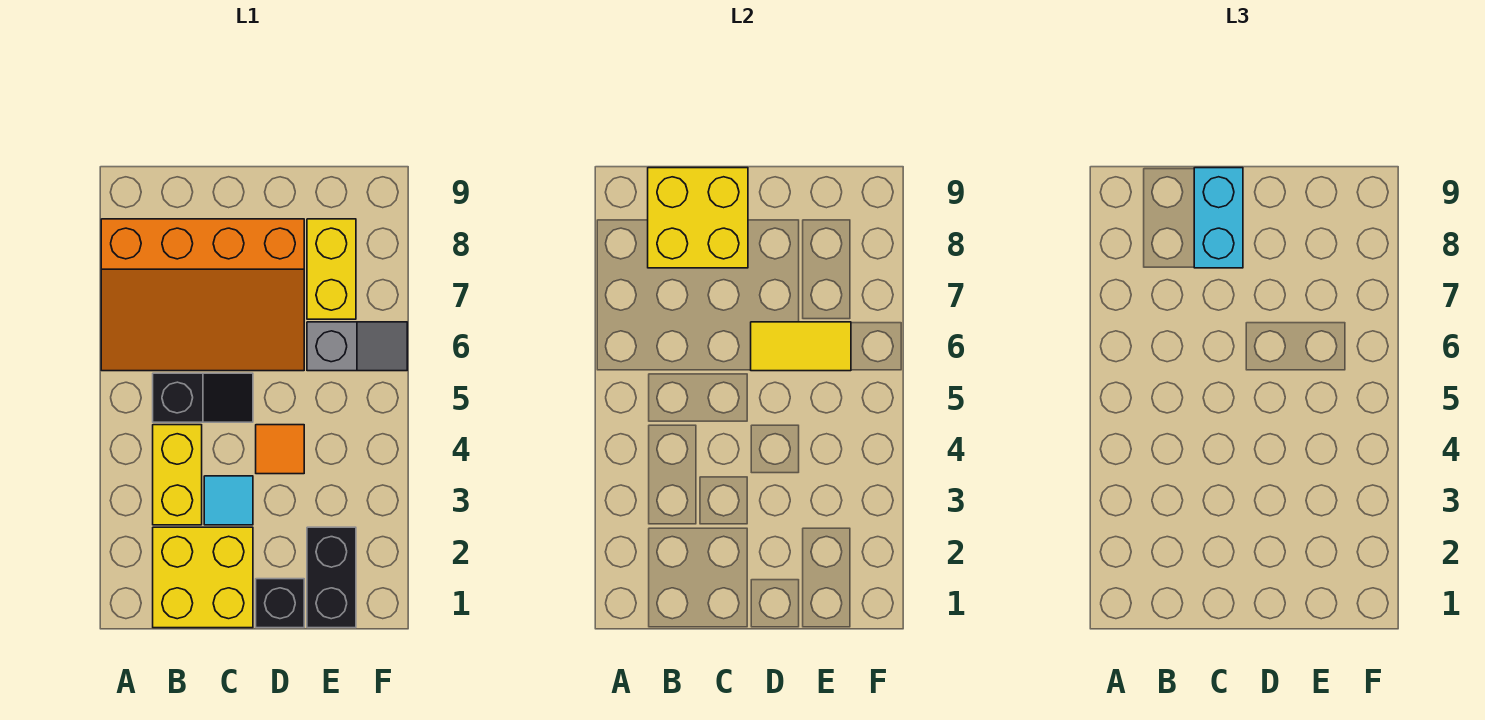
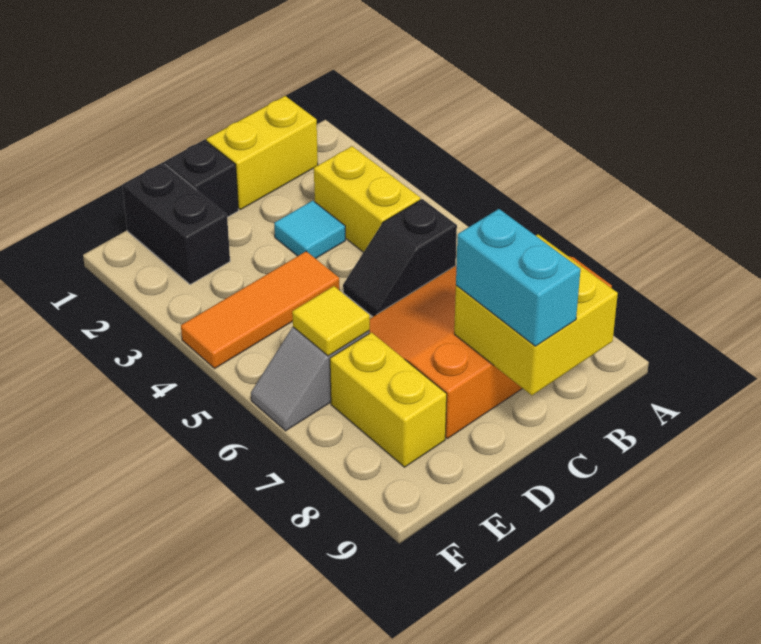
yellow 2x2 brick [153,527,253,628] -> yellow 1x2 brick [207,96,318,210]
orange 1x1 tile [256,425,304,474] -> orange 1x3 tile [181,251,340,368]
yellow 1x2 tile [751,322,851,371] -> yellow 1x1 tile [292,286,370,356]

